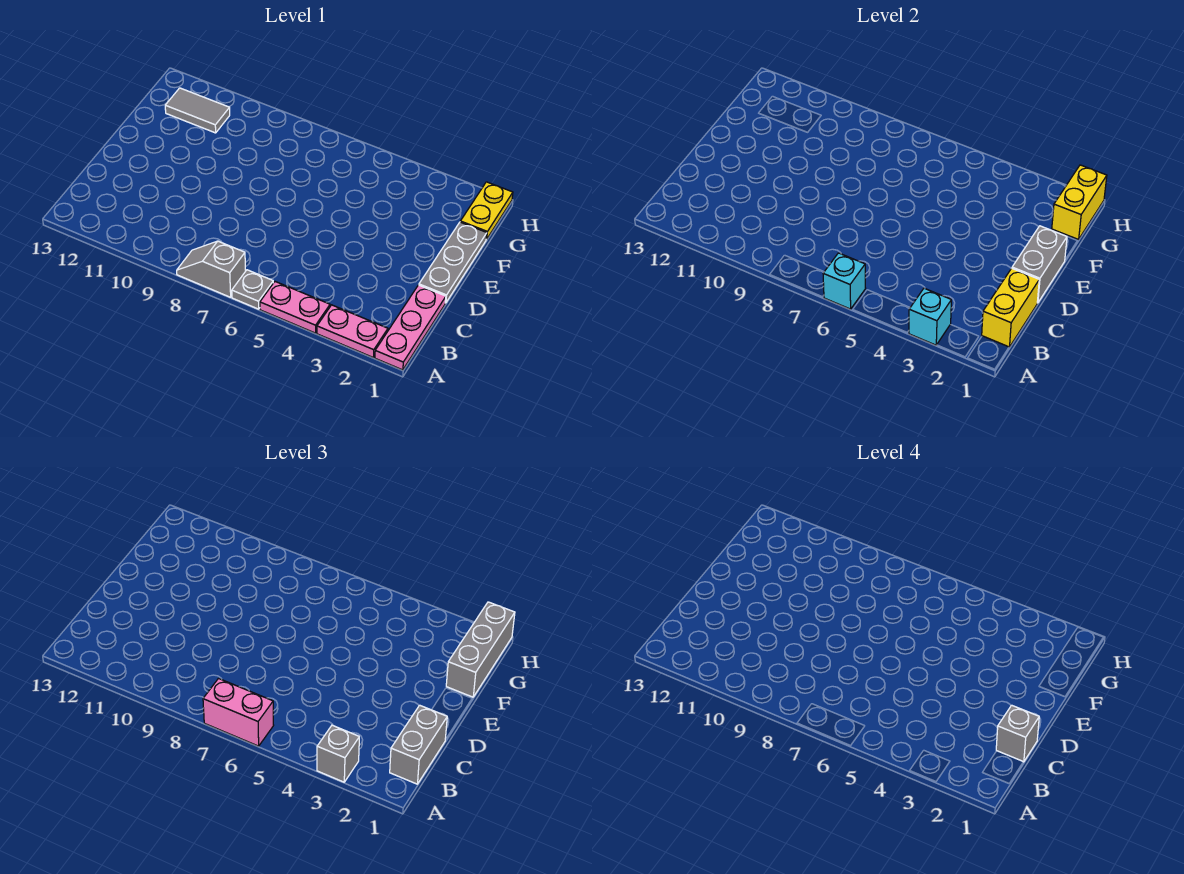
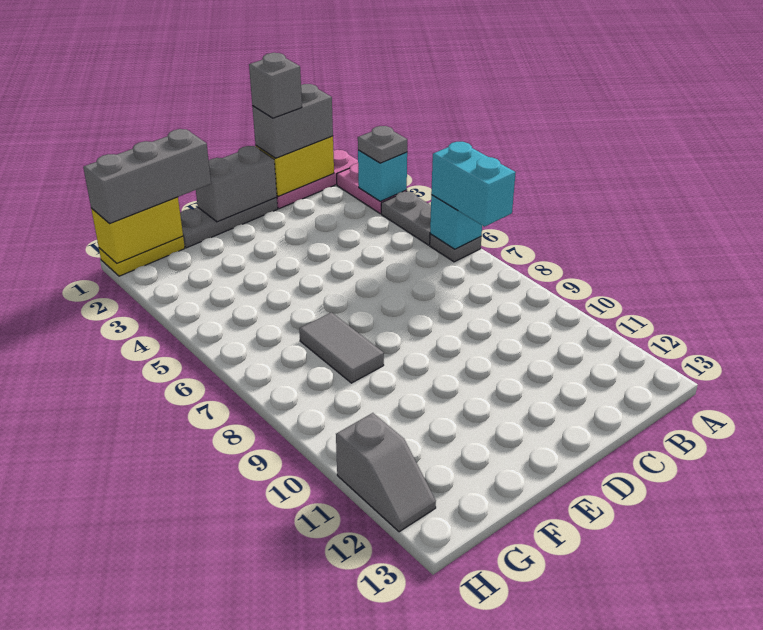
grey 1x1 brick [317,725,359,782] -> grey 1x1 plate [358,126,407,163]
pink 1x2 plate [260,282,330,333] -> grey 1x2 plate [381,191,431,245]
pink 1x2 brick [203,679,274,746] -> cyan 1x2 brick [431,142,516,227]
grey 1x2 slope [177,241,246,297] -> grey 1x2 slope moved to [336,413,436,532]
grey 1x2 tile [165,88,230,133] -> grey 1x2 tile moved to [299,312,384,383]

